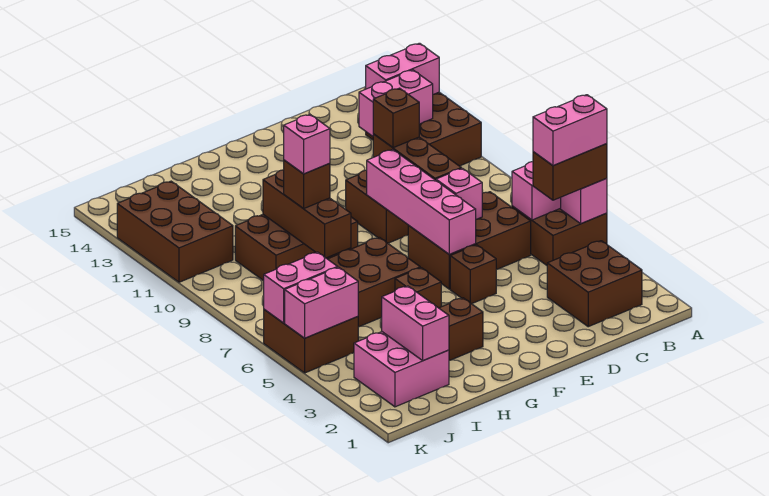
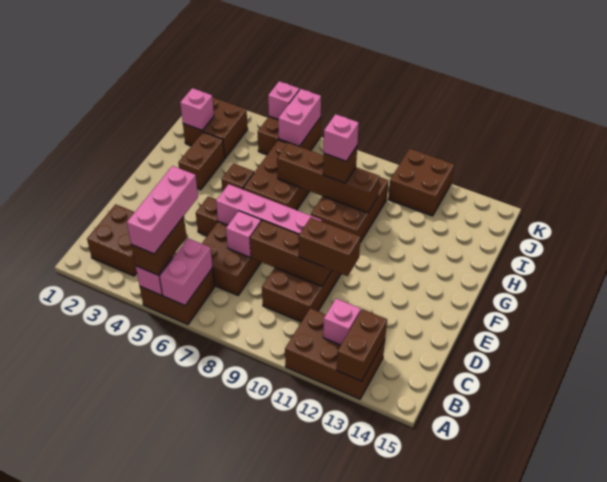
pink 1x2 brick [533,95,607,166] -> pink 1x3 brick [127,166,198,254]
pink 1x2 brick [366,43,439,94] -> brown 1x2 brick [337,309,387,381]
pink 1x2 brick [359,70,433,136] -> pink 1x1 brick [323,299,361,345]
brown 1x1 brick [373,88,419,148] -> brown 1x2 brick [298,218,360,276]
brown 1x3 brick [263,170,351,258] -> brown 1x4 brick [277,143,380,213]
pink 2x2 brick [354,332,449,407] -> brown 2x2 brick [183,97,248,158]
pink 1x2 brick [381,286,449,361] -> pink 1x1 brick [180,88,214,130]
pink 1x2 brick [285,267,358,338] -> pink 1x1 brick [268,81,299,119]
brown 2x3 brick [117,181,233,282] -> brown 2x2 brick [388,149,454,216]

